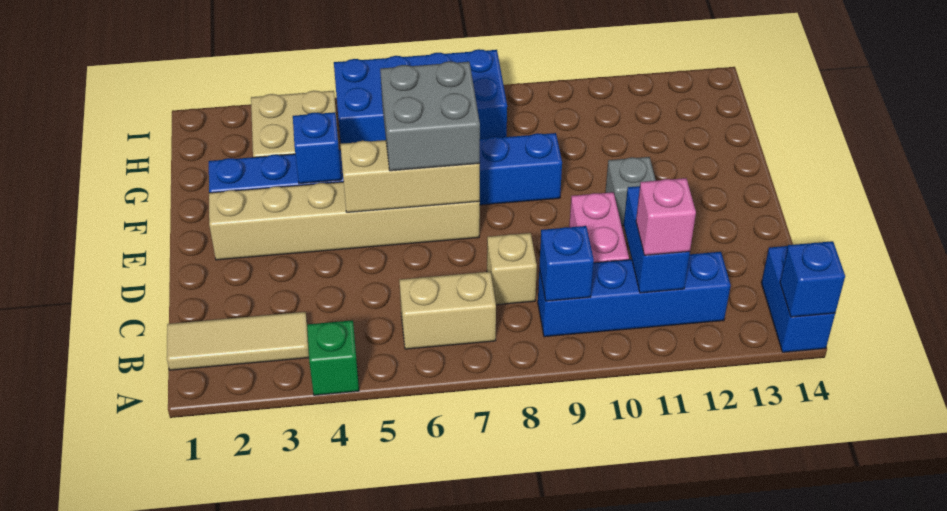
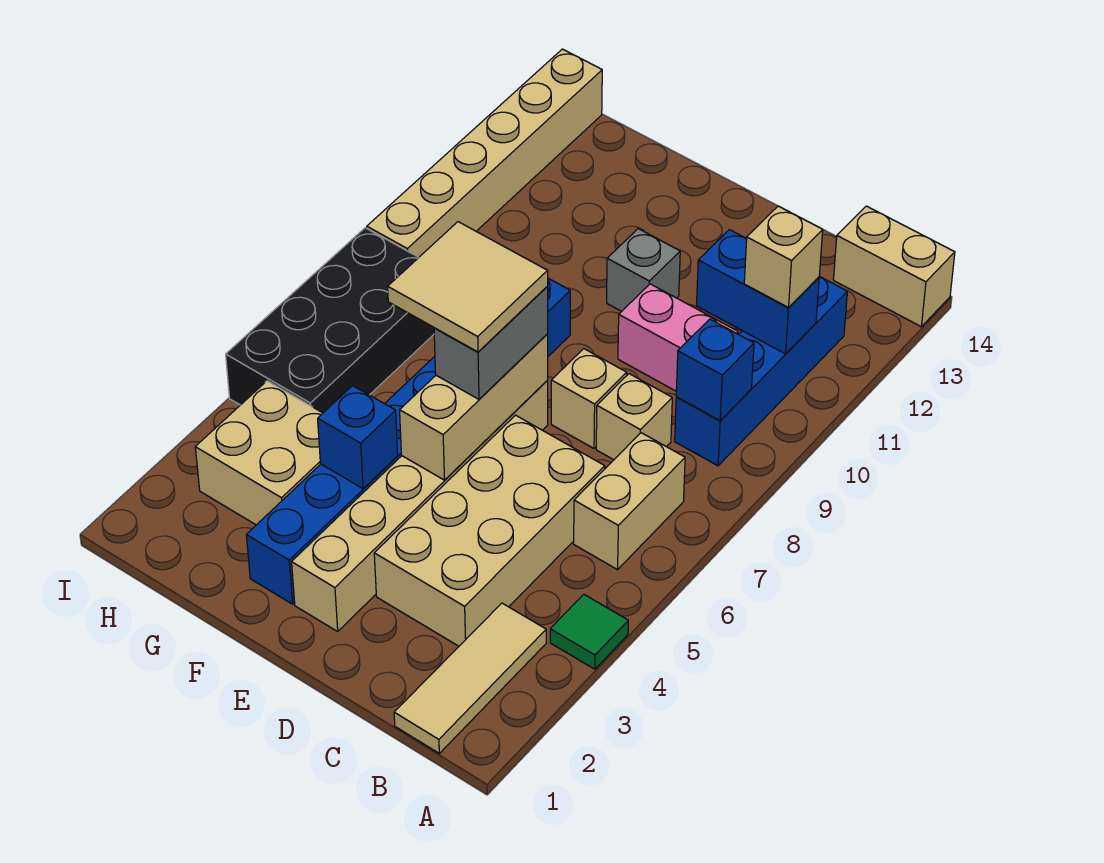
green 1x1 brick [307,320,359,395] -> green 1x1 tile [550,594,628,669]
blue 1x2 brick [761,246,835,352] -> tan 1x2 brick [833,206,955,327]
blue 1x1 brick [780,241,845,317] -> none
pink 1x1 brick [636,178,696,255] -> tan 1x1 brick [744,206,823,307]
none -> tan 2x4 brick [374,415,605,646]
none -> tan 1x1 brick [551,349,627,448]
grey 2x2 brick [380,61,480,171] -> grey 1x2 brick [434,287,548,399]
none -> tan 2x2 tile [388,222,548,352]
blue 2x4 brick [334,49,507,144] -> black 2x4 brick [226,228,434,413]
none -> tan 1x6 brick [367,49,602,257]

